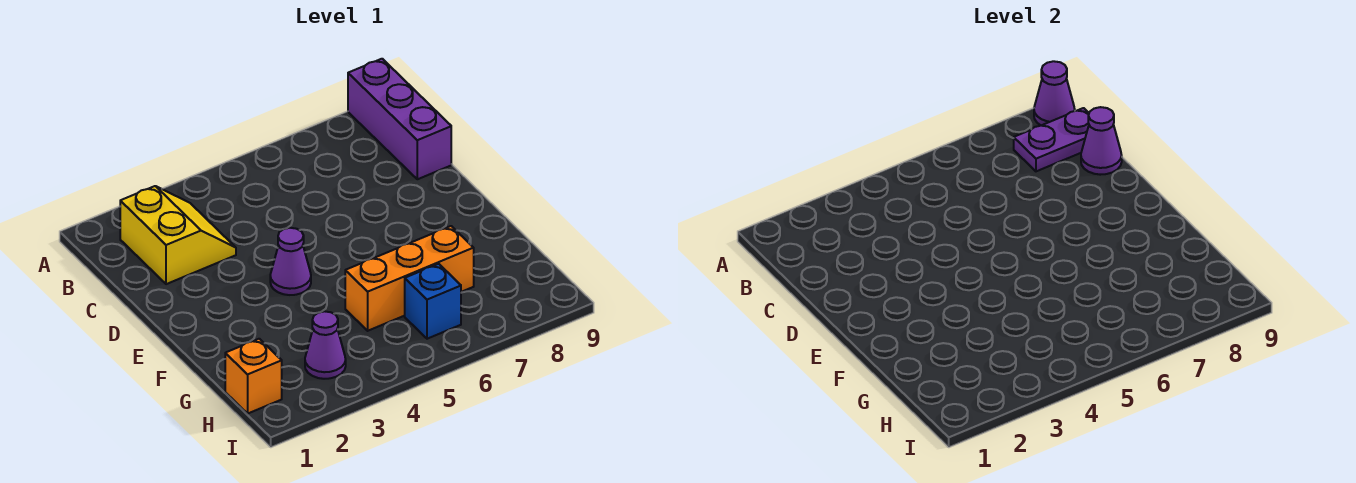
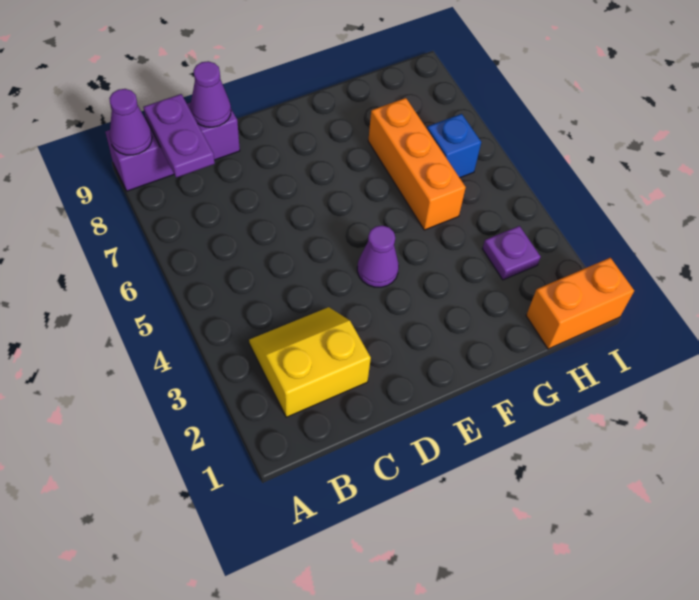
orange 1x1 brick [225,339,282,413] -> orange 1x2 brick [526,258,634,349]
purple 1x1 cone [305,311,346,379] -> purple 1x1 plate [482,226,541,280]

